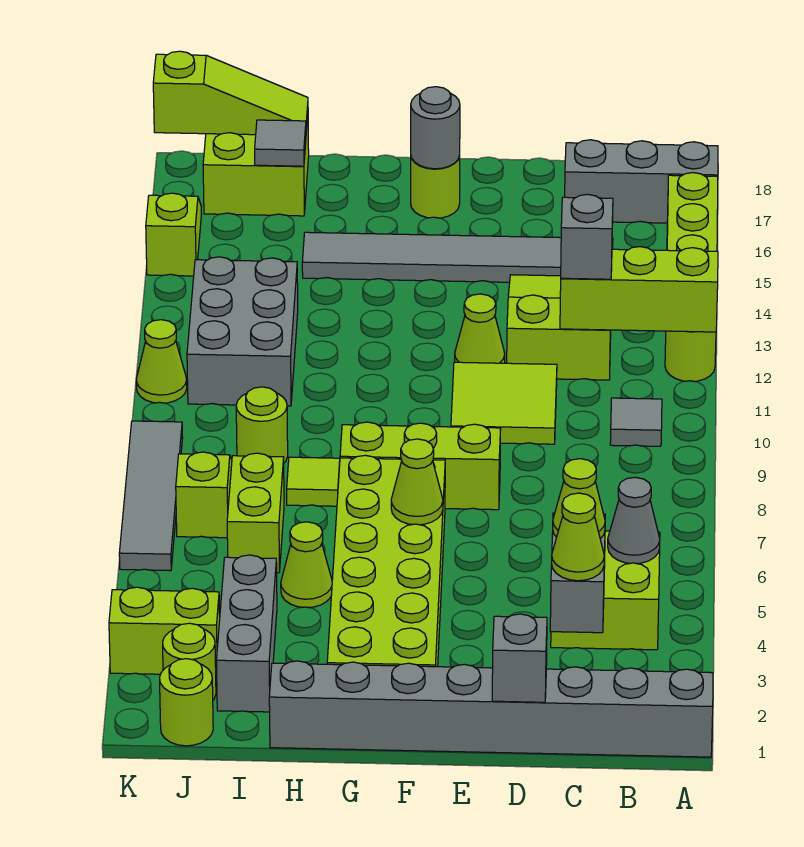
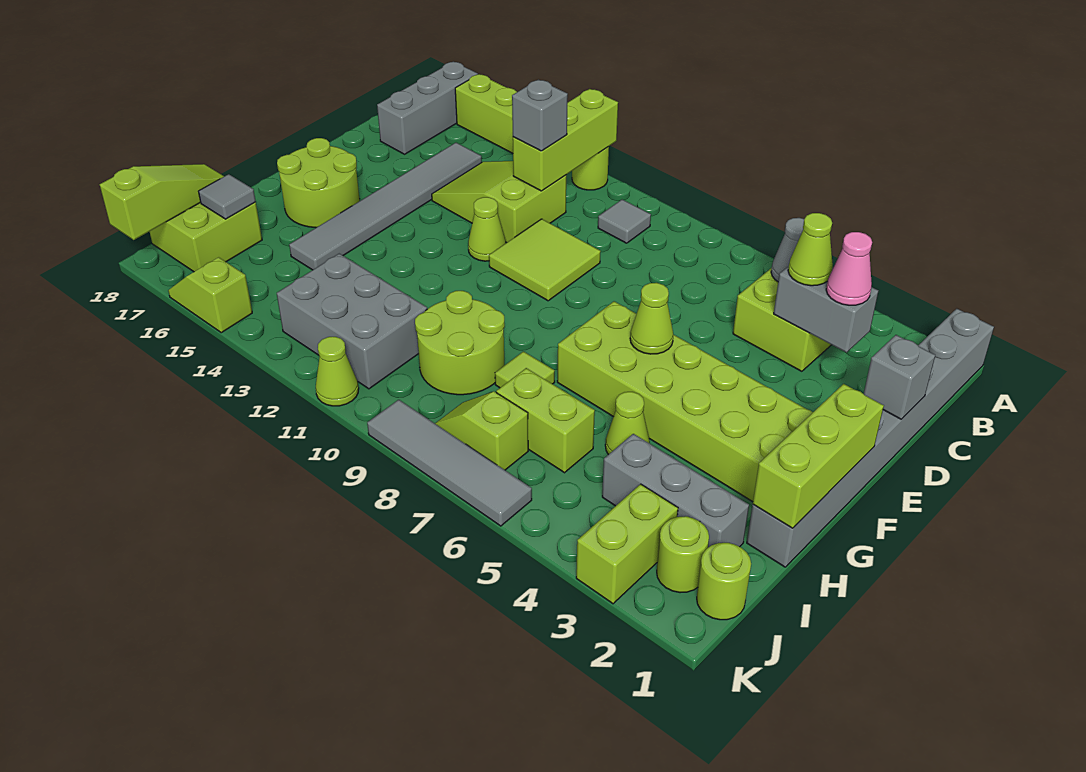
lime 1x1 cone [552,493,604,581] -> pink 1x1 cone [826,232,872,305]
lime 1x3 brick [340,422,501,510] -> lime 1x3 brick moved to [753,384,884,528]
lime 1x1 round brick [411,156,460,218] -> lime 2x2 round brick [277,138,360,228]
grey 1x1 round brick [411,87,460,169] -> none
lime 1x1 round brick [236,387,288,463] -> lime 2x2 round brick [415,291,505,395]

